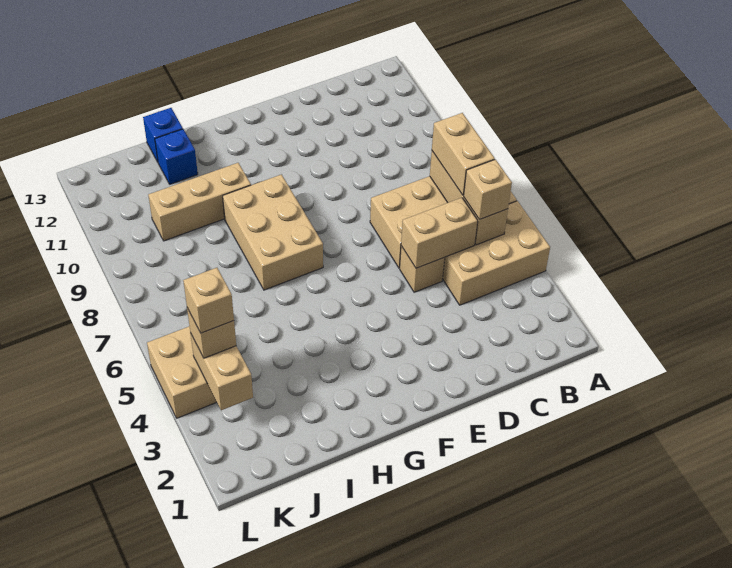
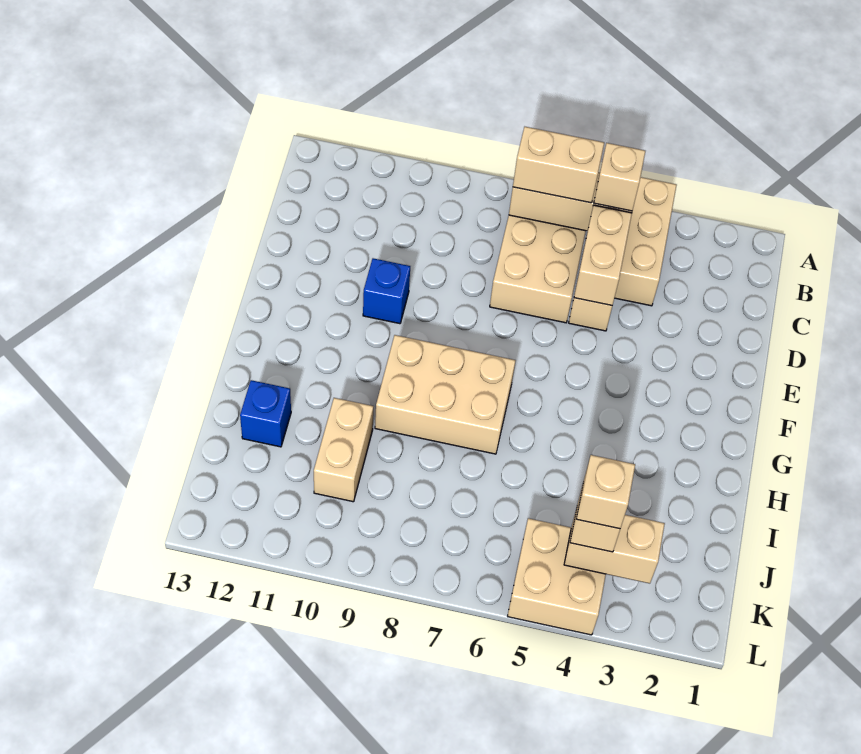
tan 1x3 brick [148,163,251,241] -> tan 1x2 brick [314,398,373,502]
blue 1x1 brick [143,108,183,162] -> blue 1x1 brick moved to [363,258,410,324]

